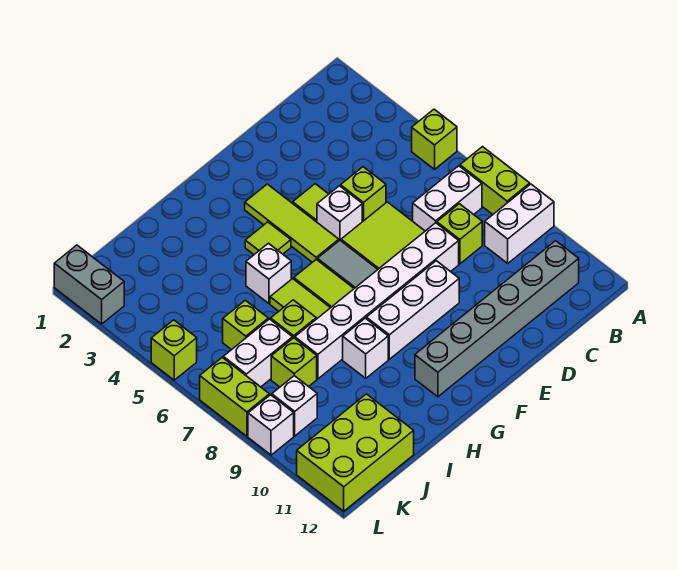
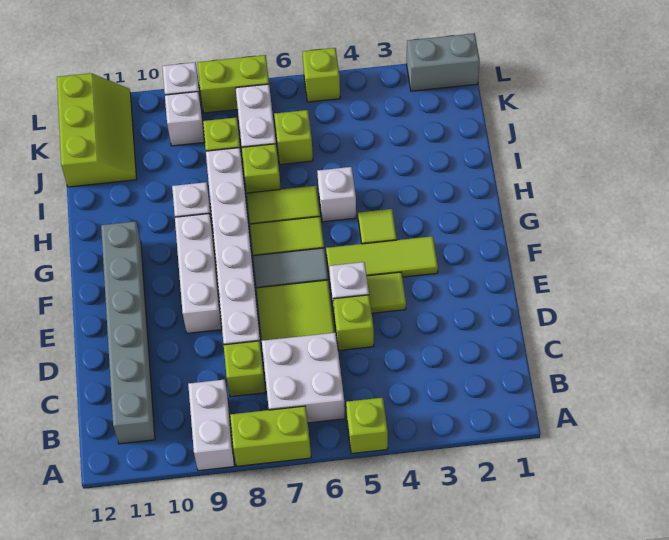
white 1x2 brick [413,166,482,231] -> white 2x2 brick [262,333,345,423]
lime 2x3 brick [297,394,414,511] -> lime 2x3 slope [57,73,137,187]

